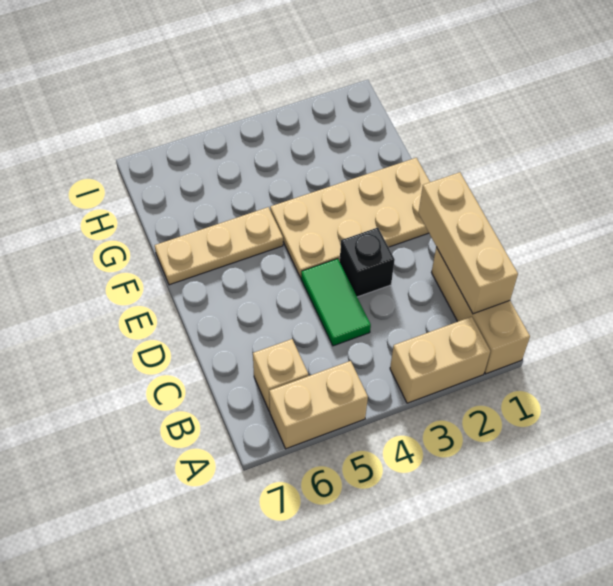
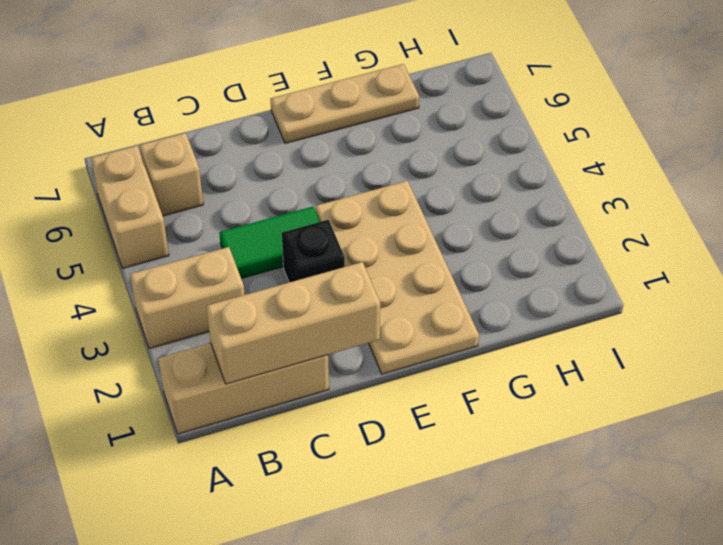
tan 1x2 brick [390,317,490,403] -> tan 1x2 brick turned to [130,247,245,349]
tan 1x3 plate [155,207,283,285] -> tan 1x3 plate turned to [271,64,419,143]

